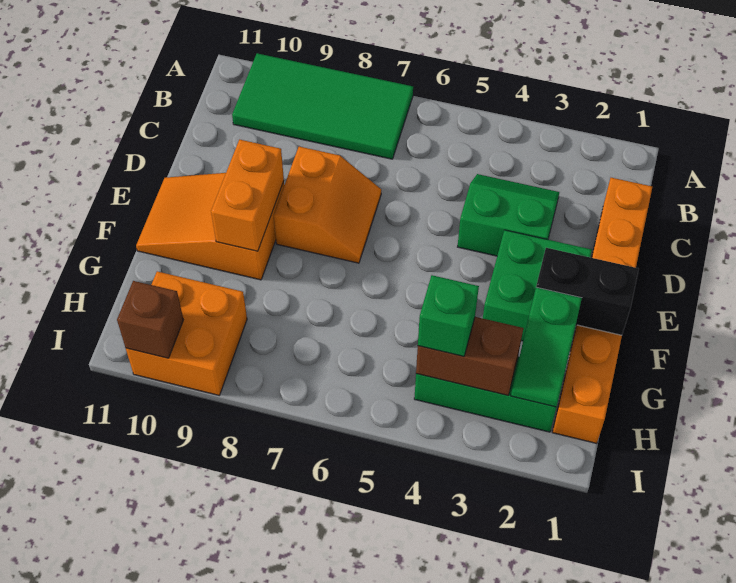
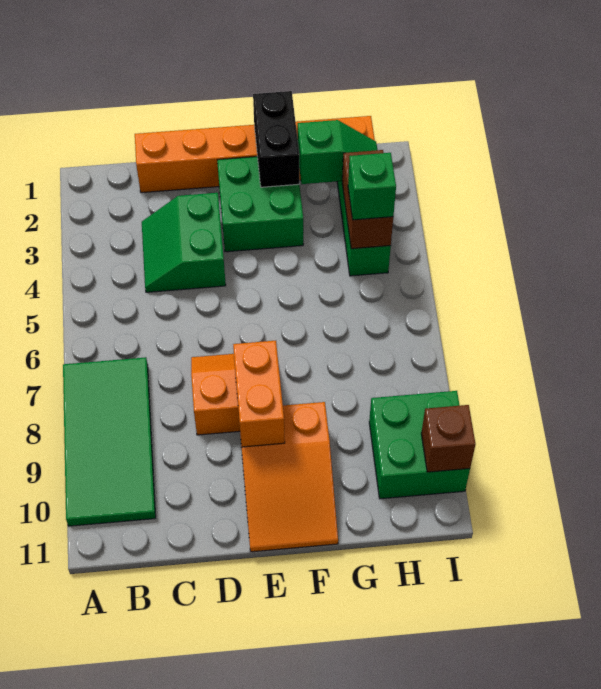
orange 1x2 brick [211,140,284,251] -> orange 1x2 brick turned to [233,341,285,447]
orange 2x2 brick [126,271,247,395] -> green 2x2 brick [369,391,470,499]

